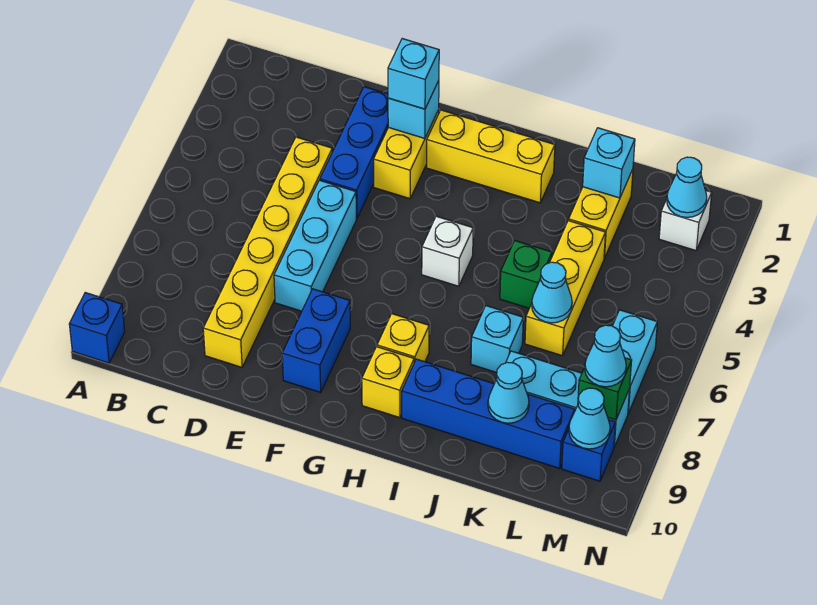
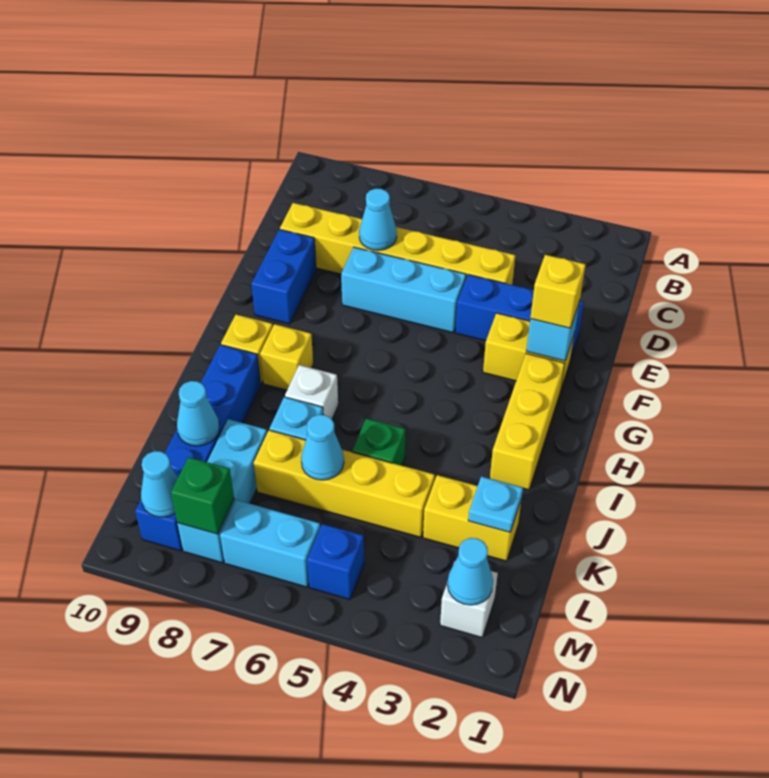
blue 1x1 brick [69,293,125,363] -> blue 1x1 brick moved to [307,524,364,599]
cyan 1x1 brick [388,39,439,109] -> yellow 1x1 brick [530,255,586,328]
blue 1x2 brick [282,289,350,392] -> blue 1x2 brick turned to [251,229,316,324]
white 1x1 brick [422,216,473,286] -> white 1x1 brick moved to [285,365,338,419]
cyan 1x1 brick [583,128,635,198] -> cyan 1x1 plate [468,477,523,532]
yellow 1x3 brick [525,220,605,356] -> yellow 1x4 brick [254,430,435,537]
cyan 1x1 cone [585,325,626,387] -> cyan 1x1 cone moved to [359,189,397,250]

